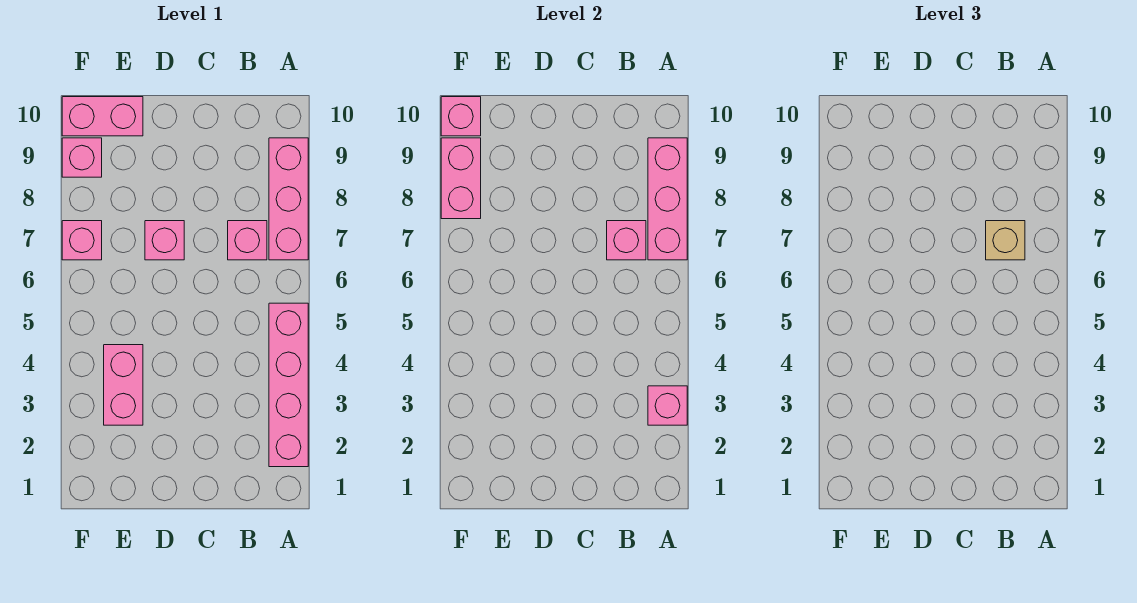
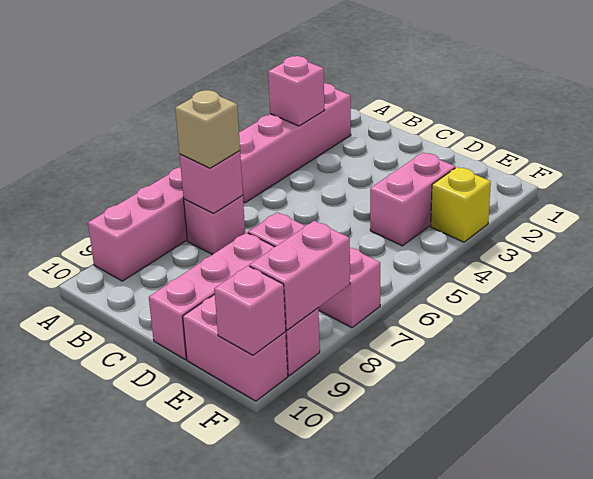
pink 1x3 brick [648,138,687,260] -> pink 1x3 brick moved to [149,233,274,359]
none -> yellow 1x1 brick [431,167,491,242]

